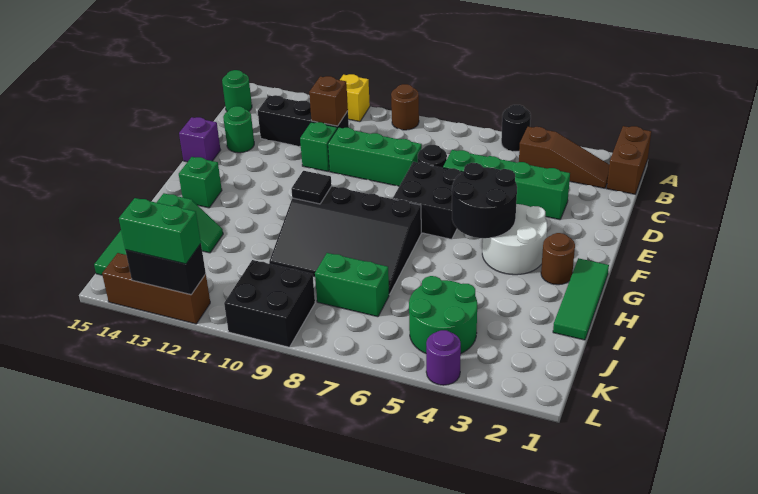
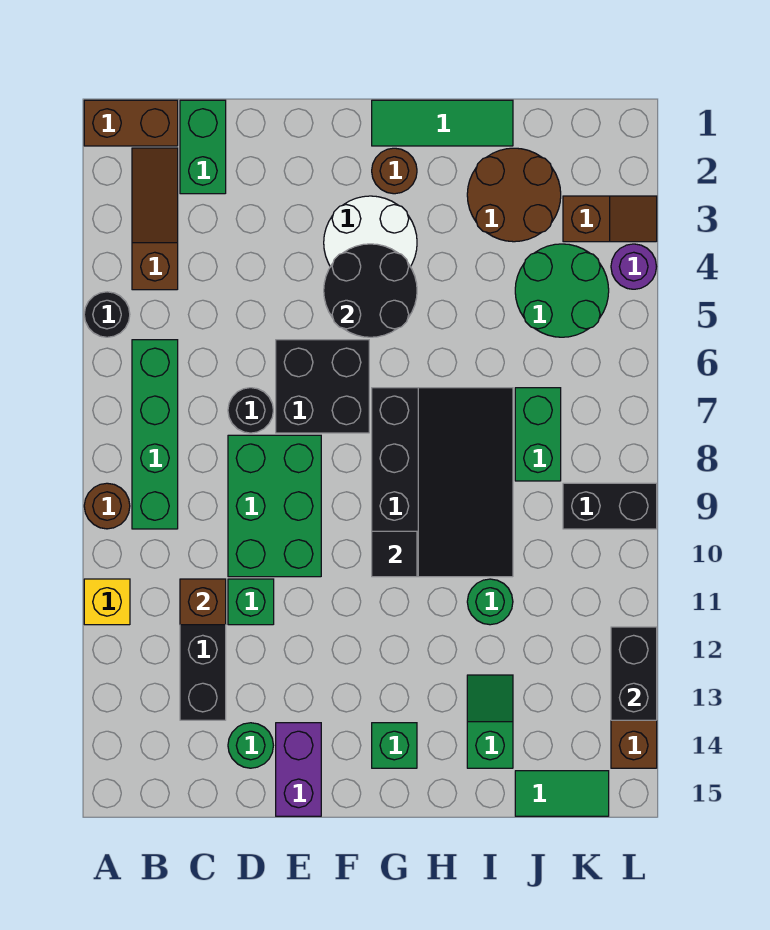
green 1x1 round brick [222,70,252,111] -> green 1x1 round brick moved to [467,579,513,625]
green 1x4 brick [443,150,570,220] -> green 1x4 brick moved to [132,340,178,529]
green 1x3 brick [328,128,422,186] -> green 2x3 brick [228,435,321,577]
purple 1x1 brick [179,117,220,162] -> purple 1x2 brick [276,723,321,816]
none -> brown 2x2 round brick [467,148,561,242]
none -> brown 1x2 slope [563,196,657,242]
black 2x2 brick [224,260,315,347] -> black 1x2 brick [563,483,657,529]
green 1x2 brick [119,198,201,264] -> green 1x2 brick moved to [180,100,226,194]

